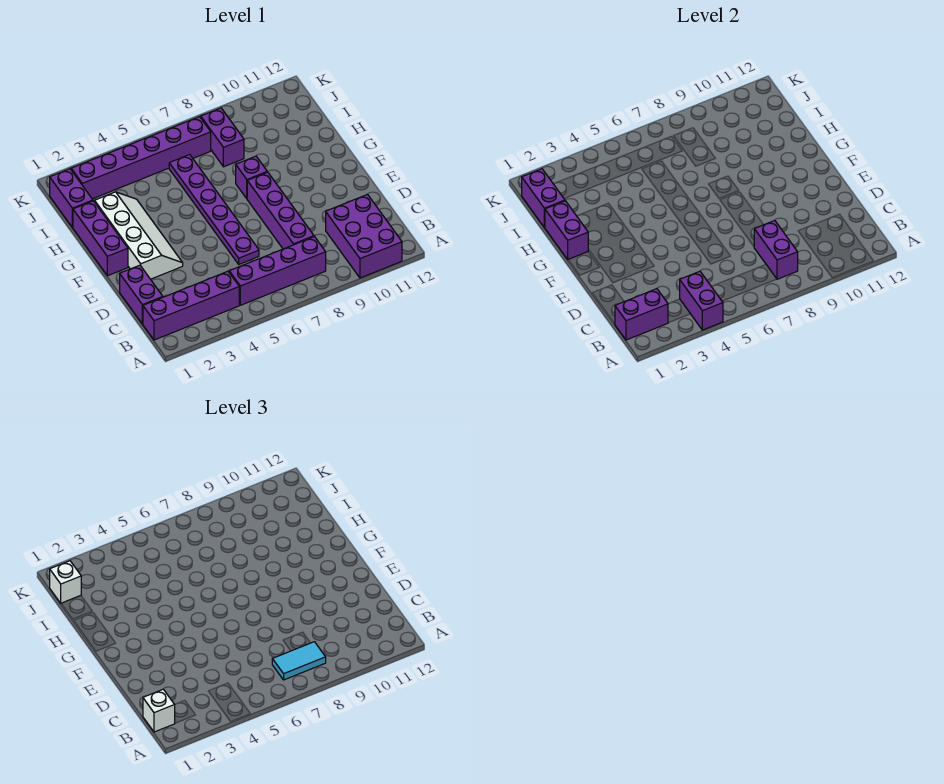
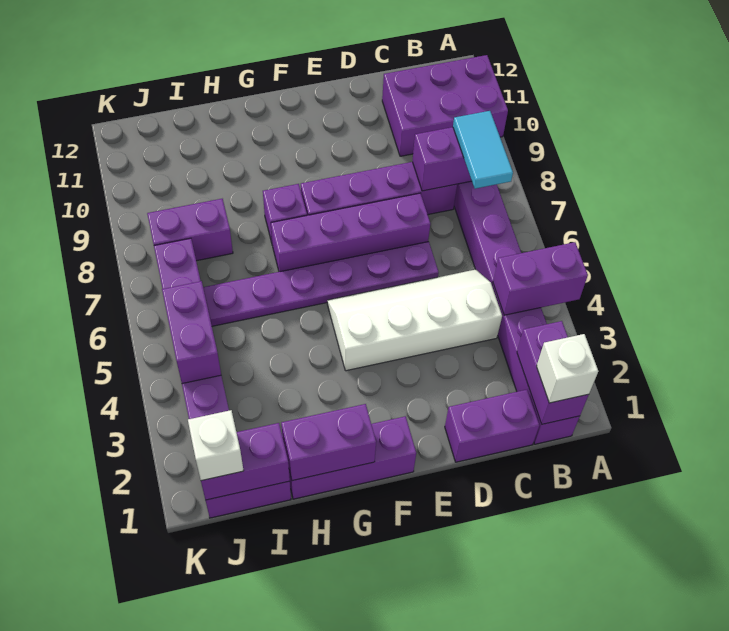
none -> purple 1x4 brick [271,193,430,272]
white 2x4 slope [95,192,183,279] -> white 2x4 slope moved to [327,269,502,371]
none -> purple 1x2 brick [162,281,221,384]

